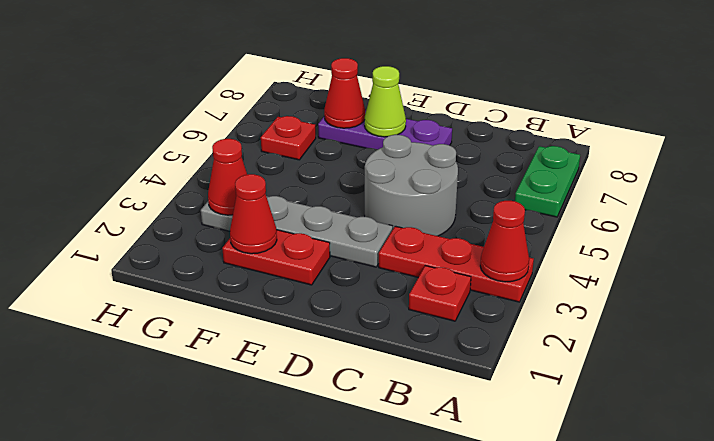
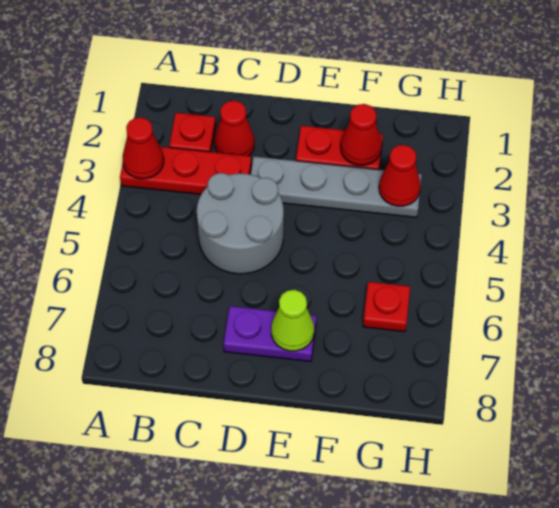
green 1x2 plate [515,146,580,217] -> none
purple 1x3 plate [318,110,452,150] -> purple 1x2 plate [224,306,317,362]
red 1x1 cone [324,58,365,128] -> red 1x1 cone moved to [215,101,254,156]

